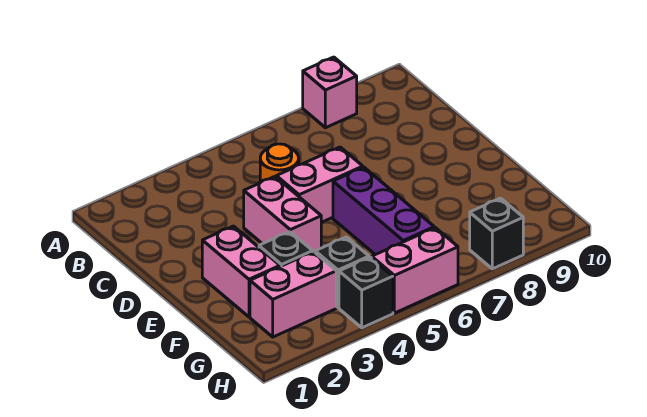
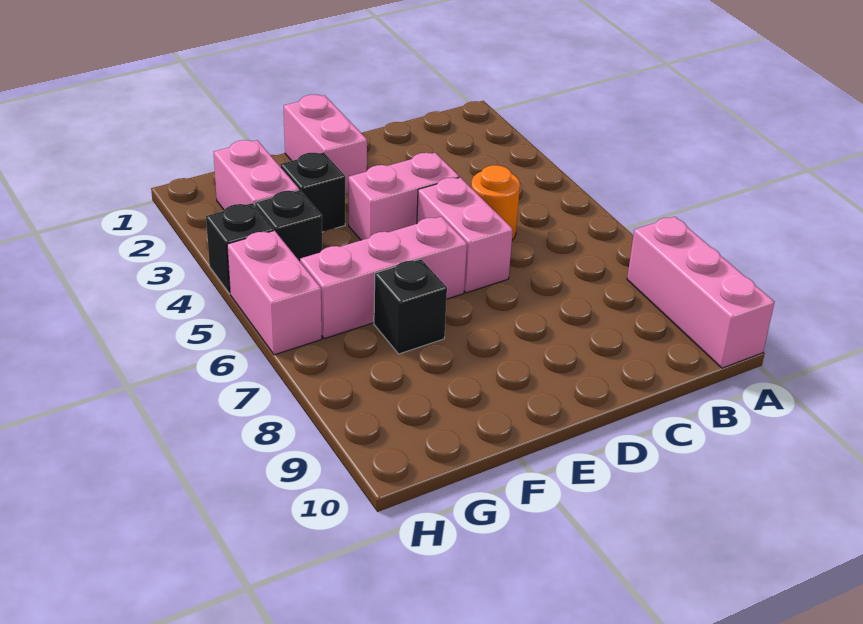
pink 1x1 brick [303,57,357,128] -> pink 1x3 brick [627,217,774,368]
pink 1x2 brick [202,226,280,317] -> pink 1x2 brick turned to [284,95,367,194]
purple 1x3 brick [333,167,434,255] -> pink 1x3 brick [300,217,467,339]
black 1x1 brick [470,198,523,269] -> black 1x1 brick moved to [374,259,447,354]

